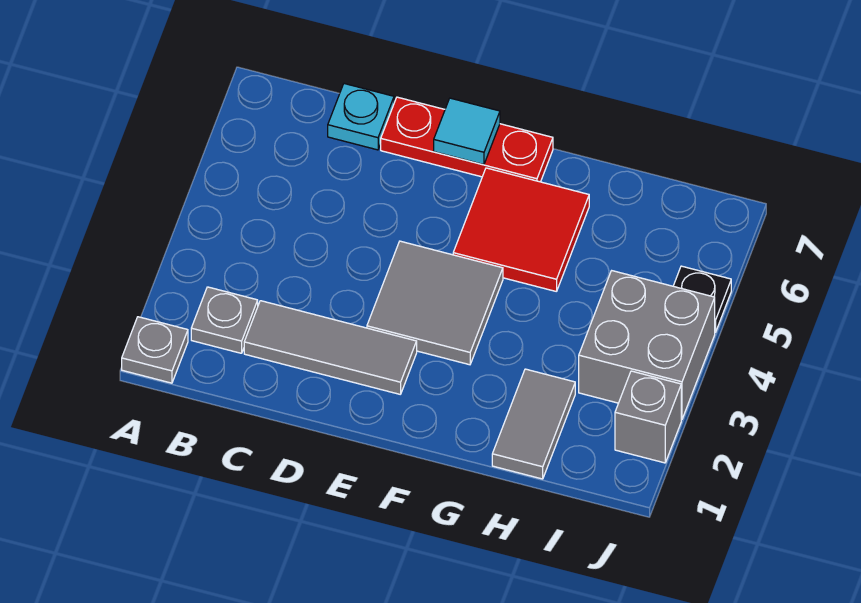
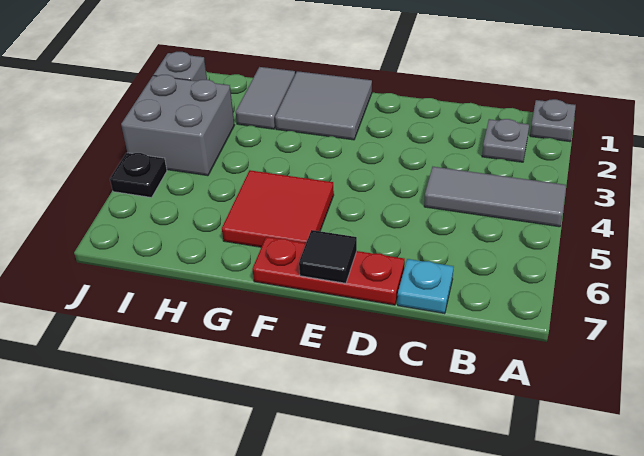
grey 1x3 tile [244,301,417,394] -> grey 1x3 tile moved to [424,167,566,227]
grey 2x2 tile [367,241,503,365] -> grey 2x2 tile moved to [275,71,372,140]
cyan 1x1 tile [434,98,500,165] -> black 1x1 tile [299,230,357,283]

